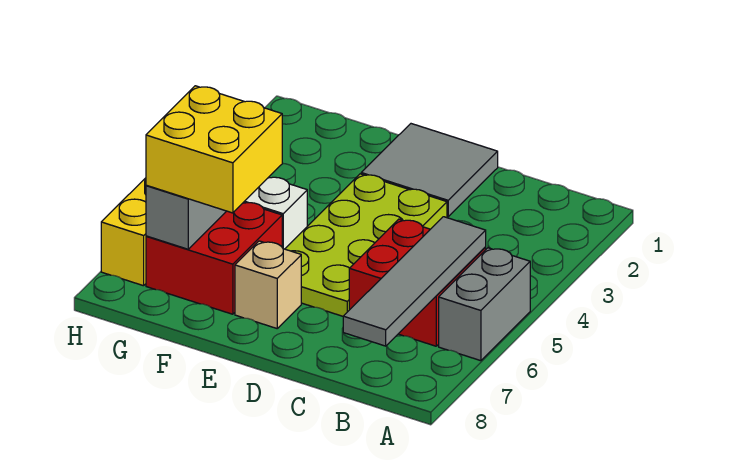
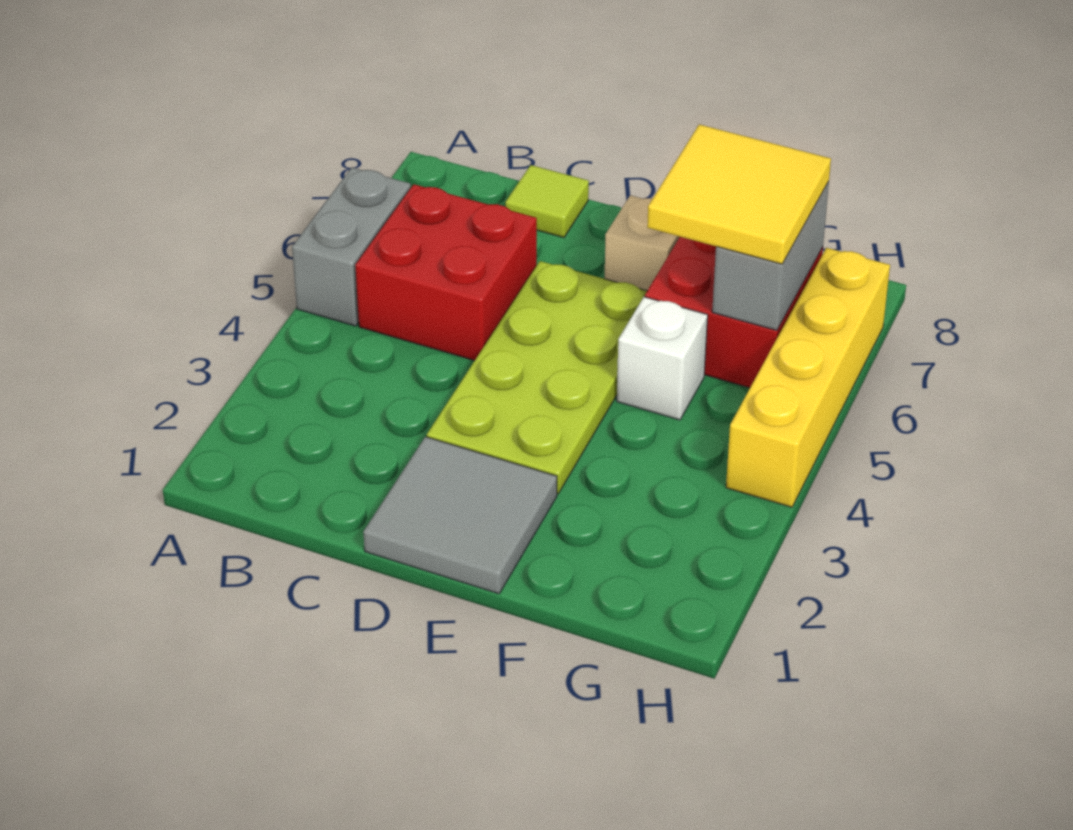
grey 1x4 tile [343,217,486,346] -> none
none -> lime 1x1 tile [505,165,589,238]
yellow 2x2 brick [146,86,282,213] -> yellow 2x2 tile [647,124,831,264]

